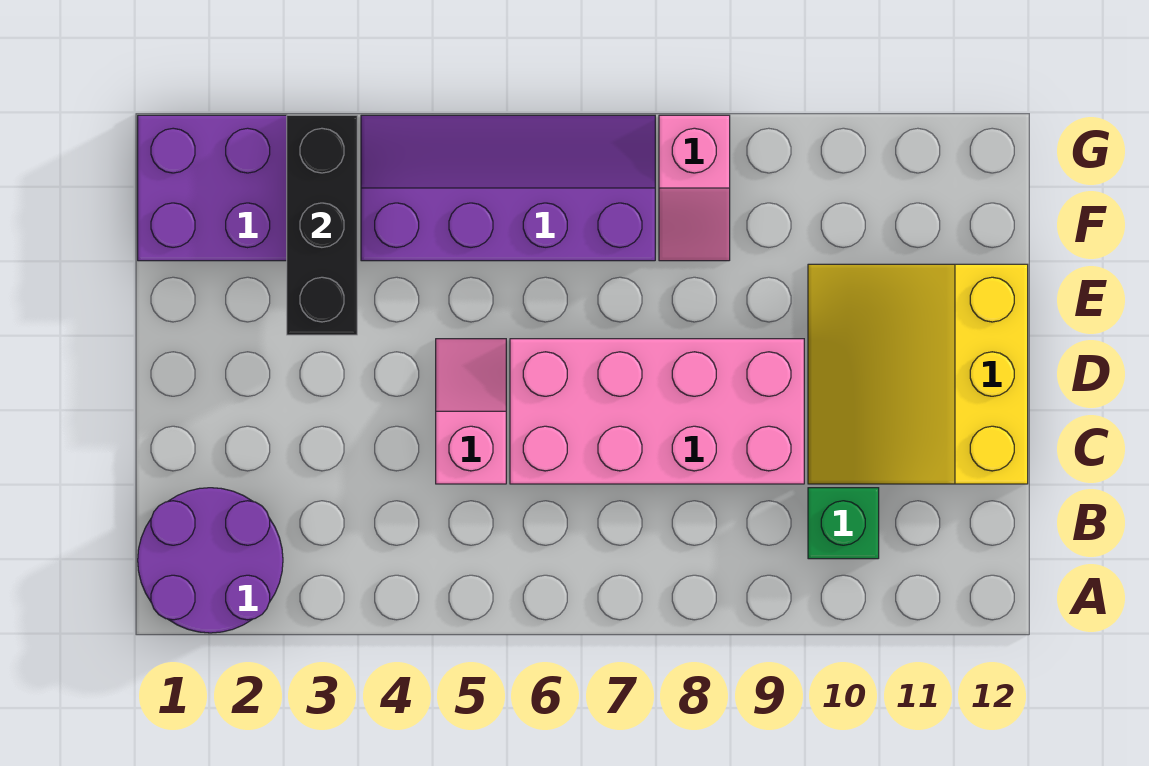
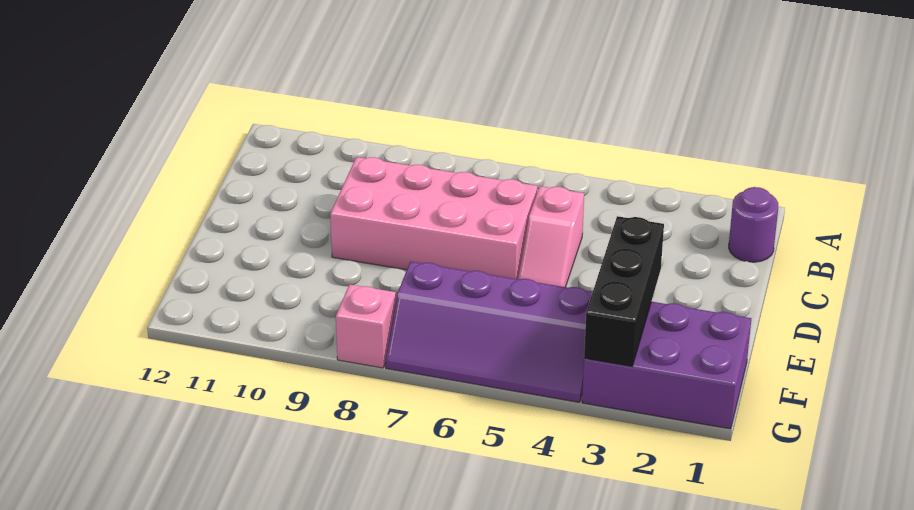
purple 2x2 round brick [138,488,283,633] -> purple 1x1 round brick [729,187,778,262]
green 1x1 brick [808,488,879,559] -> none
yellow 3x3 slope [808,264,1028,484] -> none

